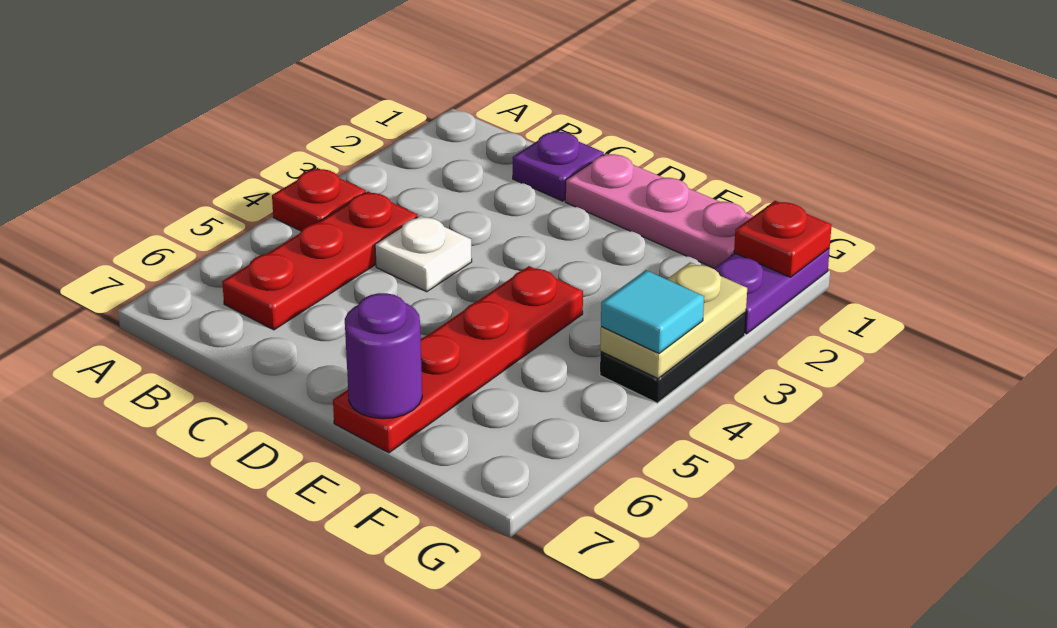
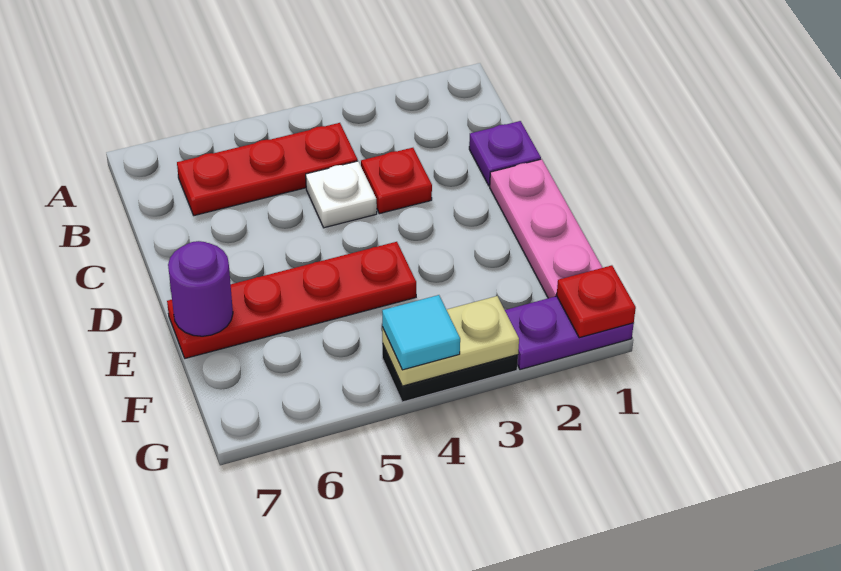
red 1x1 plate [272,168,366,231] -> red 1x1 plate moved to [361,148,432,214]

